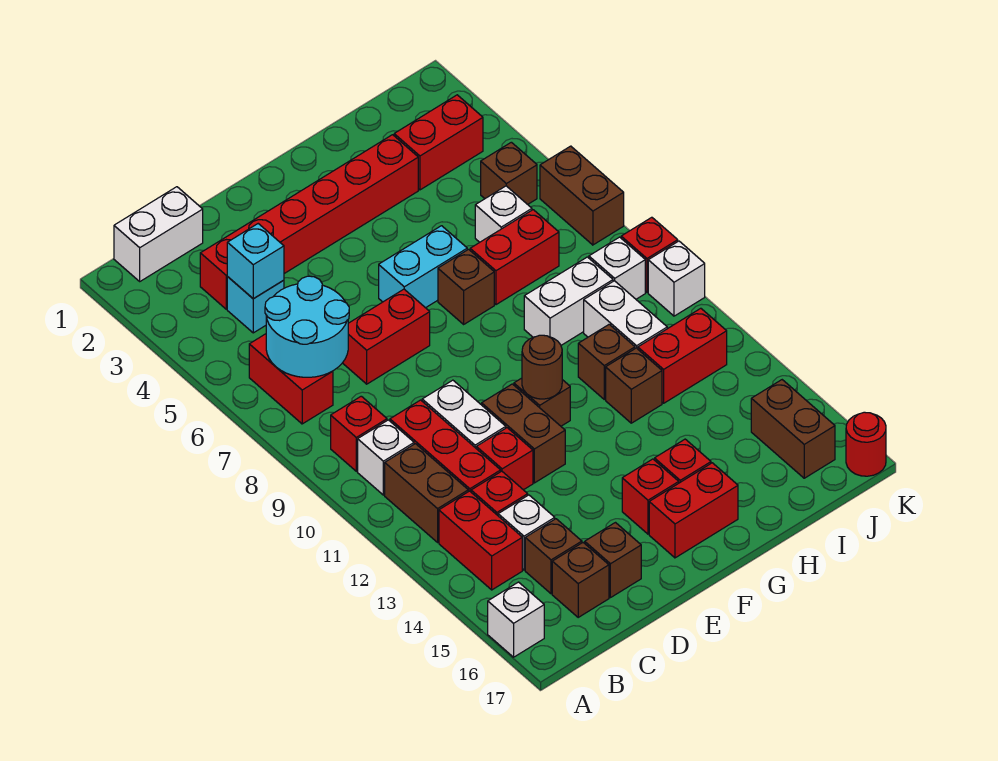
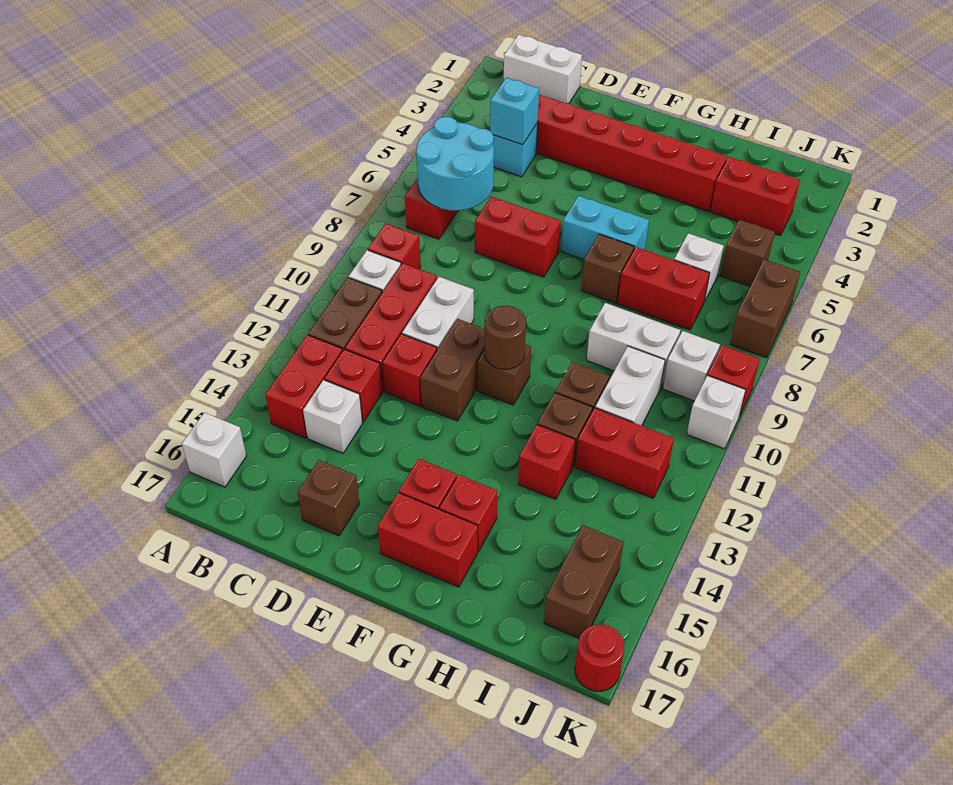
brown 1x1 brick [525,519,582,594] -> none
brown 1x1 brick [552,543,609,617] -> none
none -> red 1x1 brick [518,424,575,499]

